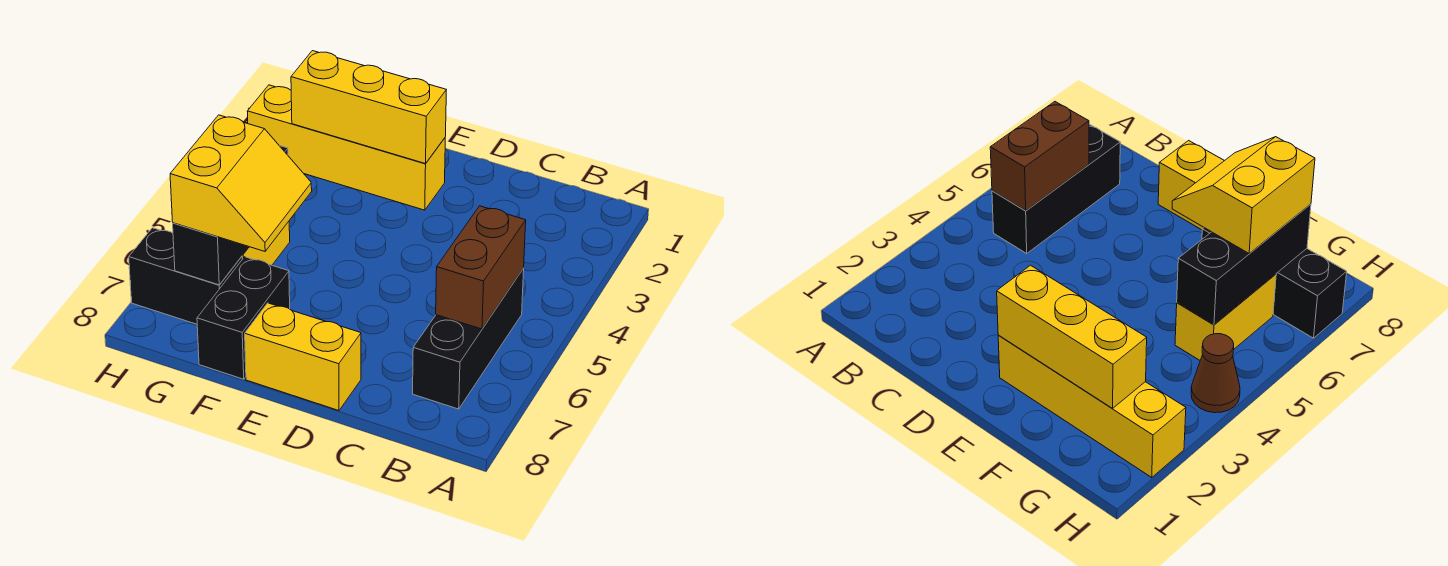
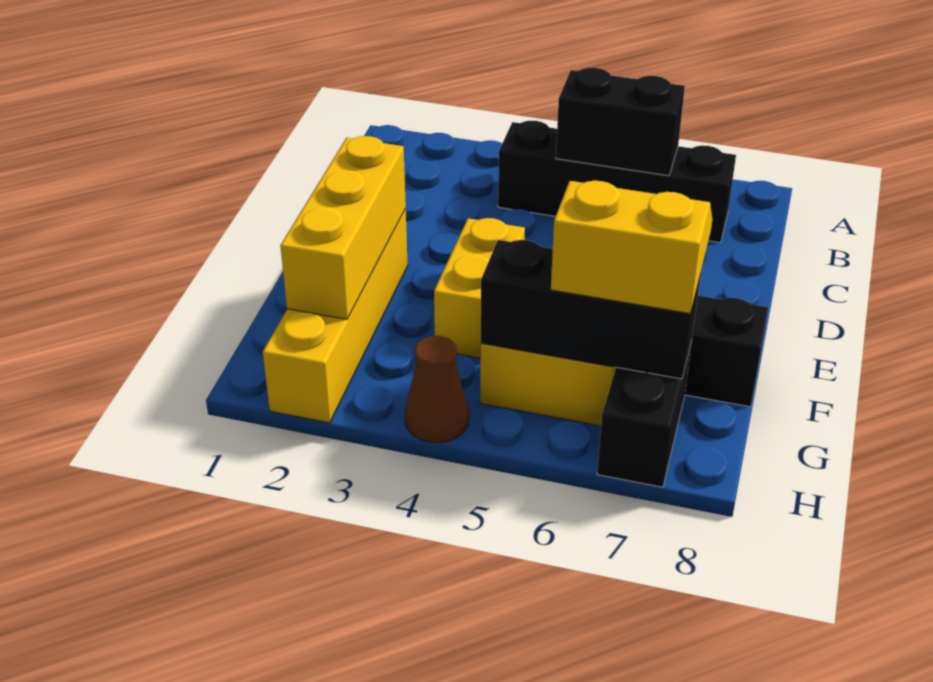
black 1x3 brick [413,268,524,409] -> black 1x4 brick [498,121,736,242]
brown 1x2 brick [436,206,526,329] -> black 1x2 brick [556,68,685,176]
yellow 1x2 brick [245,303,361,411] -> yellow 1x2 brick moved to [434,218,525,358]

